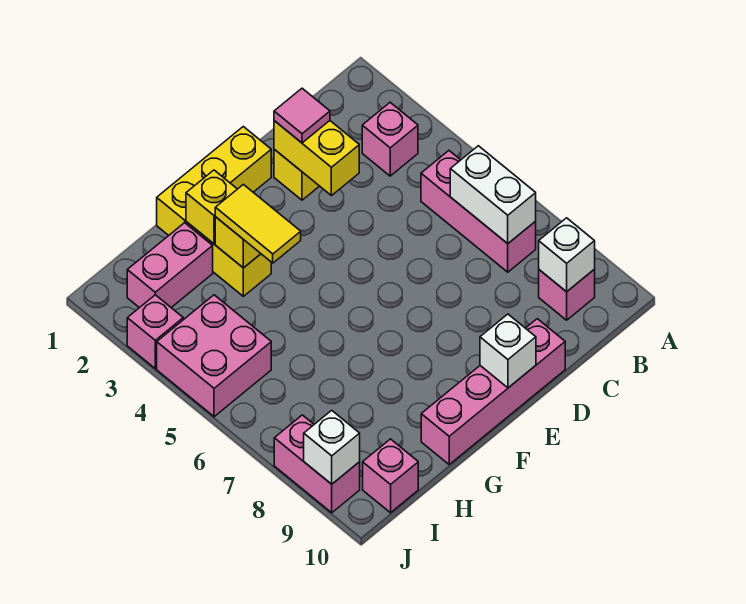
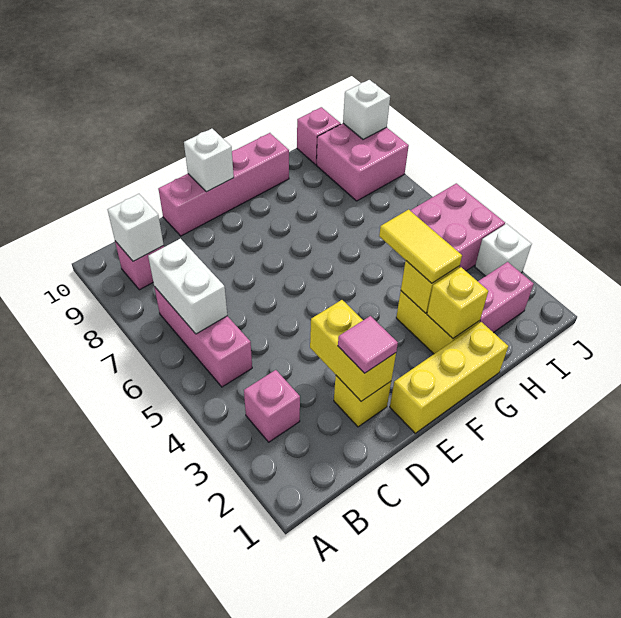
pink 1x1 brick [127,295,183,368] -> white 1x1 brick [475,224,532,276]
pink 1x2 brick [274,415,360,513] -> pink 2x2 brick [317,124,409,201]

